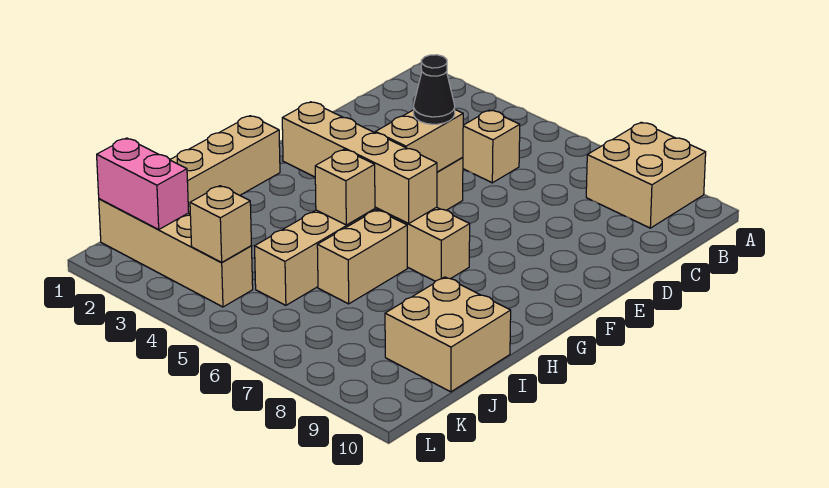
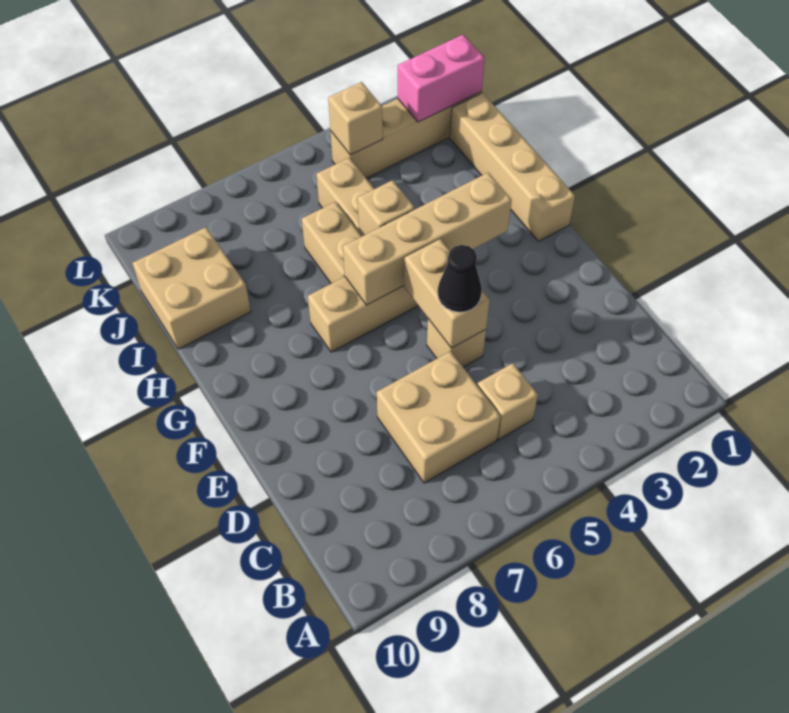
tan 2x2 brick [586,122,706,228] -> tan 2x2 brick moved to [377,351,501,483]

